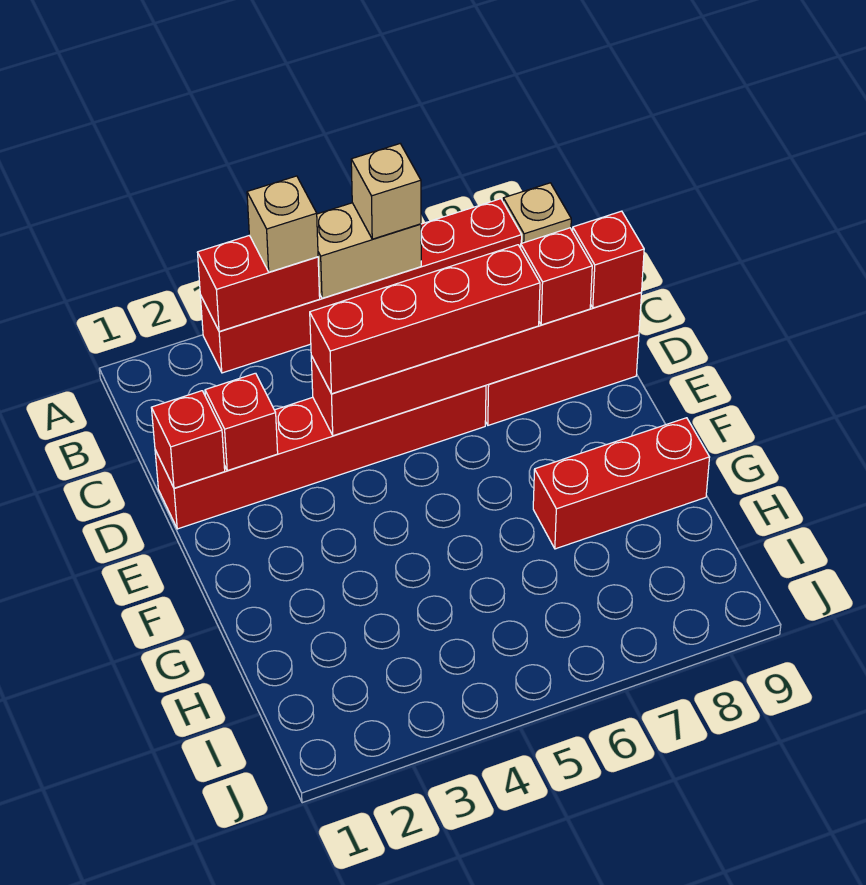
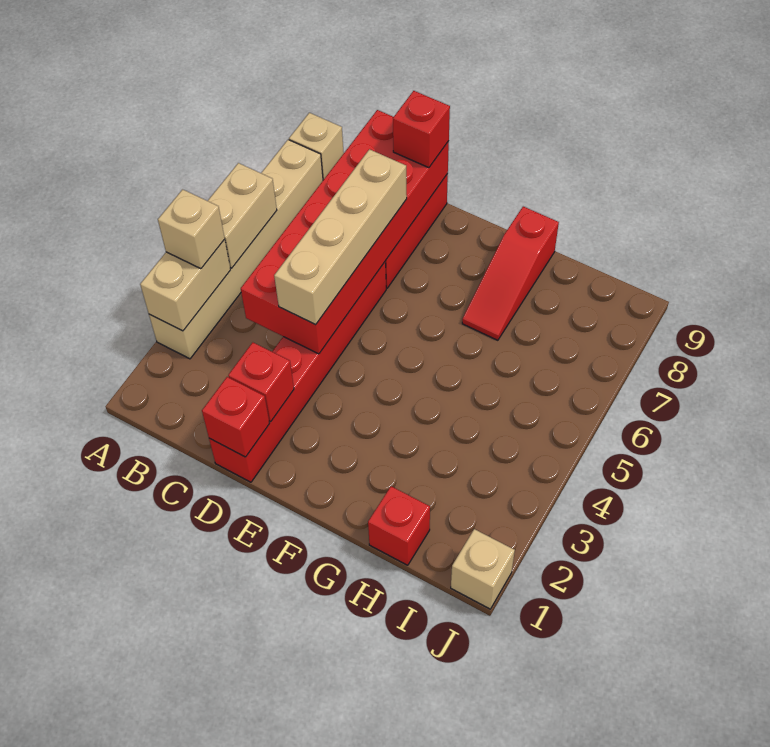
red 1x6 brick [200,199,522,373] -> tan 1x6 brick [149,140,323,359]
red 1x2 brick [198,235,320,332] -> tan 1x2 brick [140,239,231,331]
tan 1x1 brick [351,144,421,239] -> tan 1x1 brick moved to [451,529,515,609]
red 1x6 brick [311,293,641,436] -> red 2x6 brick [241,110,449,354]
red 1x4 brick [310,245,540,394] -> tan 1x4 brick [274,149,407,325]
red 1x1 brick [521,228,592,325] -> red 1x1 brick moved to [368,486,430,565]
red 1x3 brick [533,418,710,549] -> red 1x3 slope [462,207,559,340]

